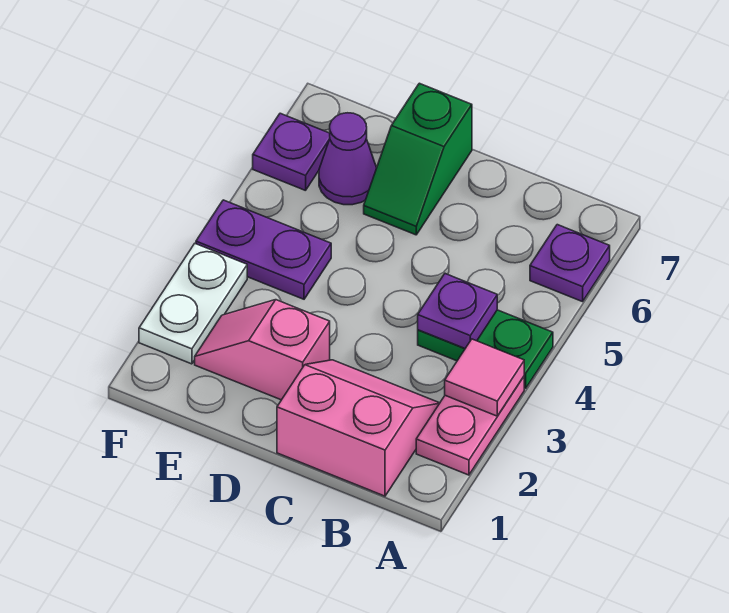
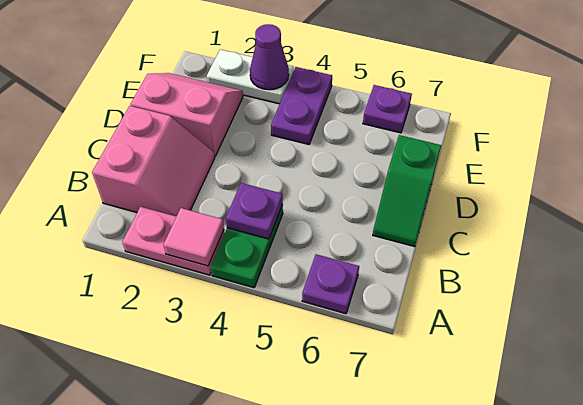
pink 1x2 slope [195,300,330,400] -> pink 2x2 slope [130,73,243,156]
green 1x2 slope [364,83,472,235] -> green 1x2 slope turned to [373,135,441,247]
purple 1x1 cone [319,113,377,205] -> purple 1x1 cone moved to [250,24,289,90]

